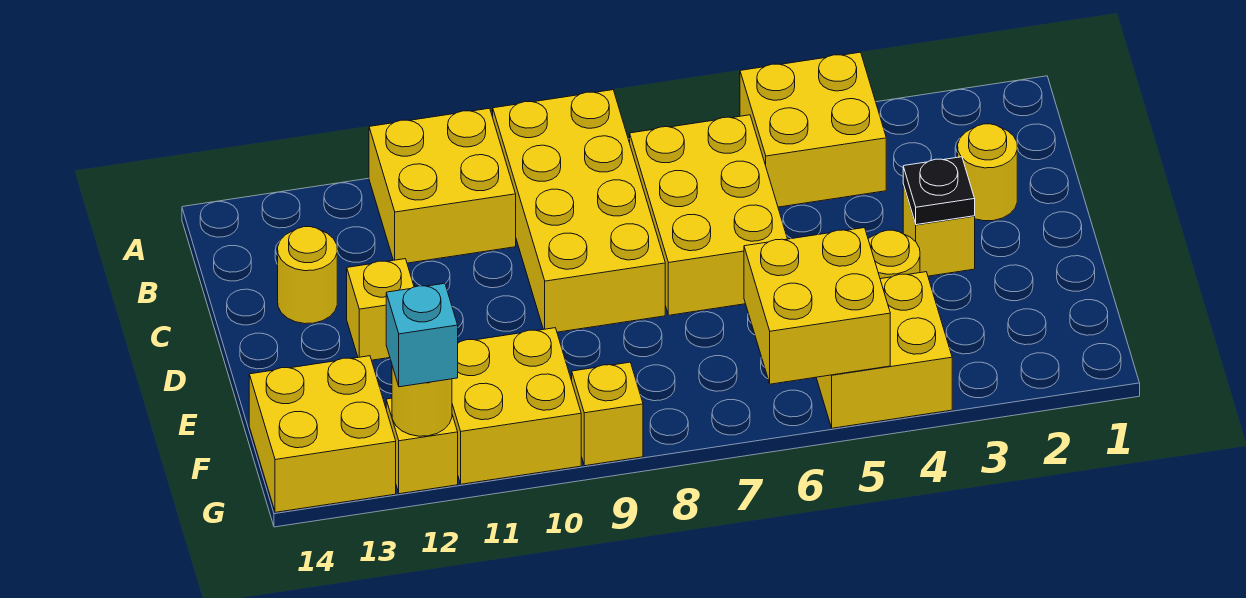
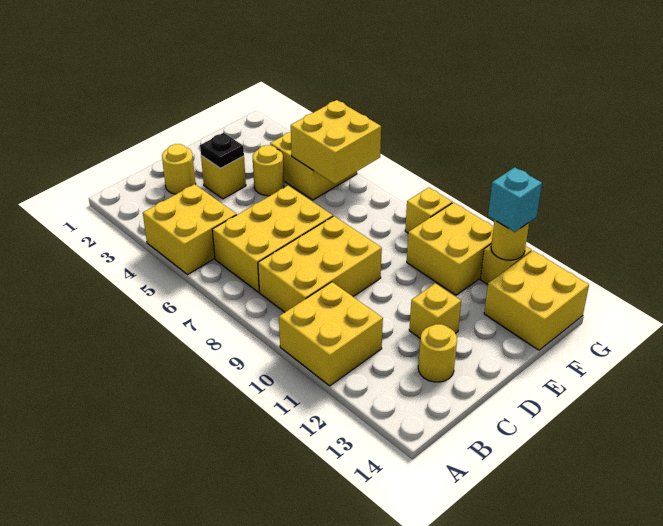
yellow 2x4 brick [493,90,665,332] -> yellow 2x3 brick [258,216,382,312]

